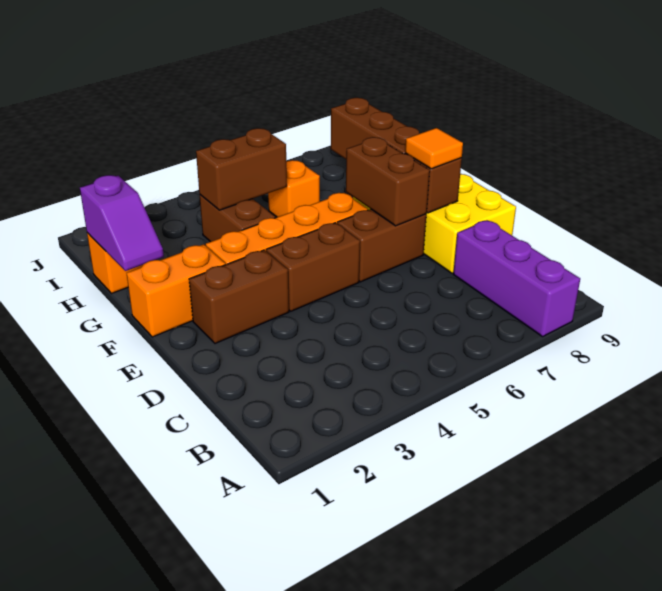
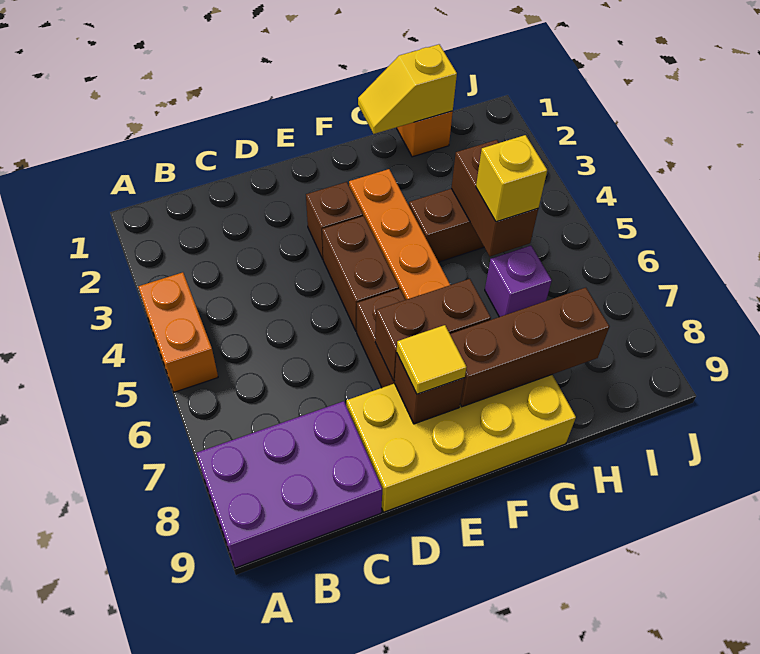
purple 1x3 brick [453,220,580,337] -> purple 2x3 brick [196,401,382,568]
brown 1x2 brick [189,250,289,344] -> brown 1x1 brick [306,182,363,259]
orange 1x1 tile [405,128,463,169] -> yellow 1x1 tile [397,325,467,394]
orange 1x2 brick [127,244,226,337] -> orange 1x2 brick moved to [138,272,218,392]
purple 1x2 slope [80,175,164,271] -> yellow 1x2 slope [358,44,457,134]
none -> yellow 1x1 brick [476,135,547,222]
orange 1x1 brick [268,160,320,217] -> purple 1x1 brick [485,246,552,317]

